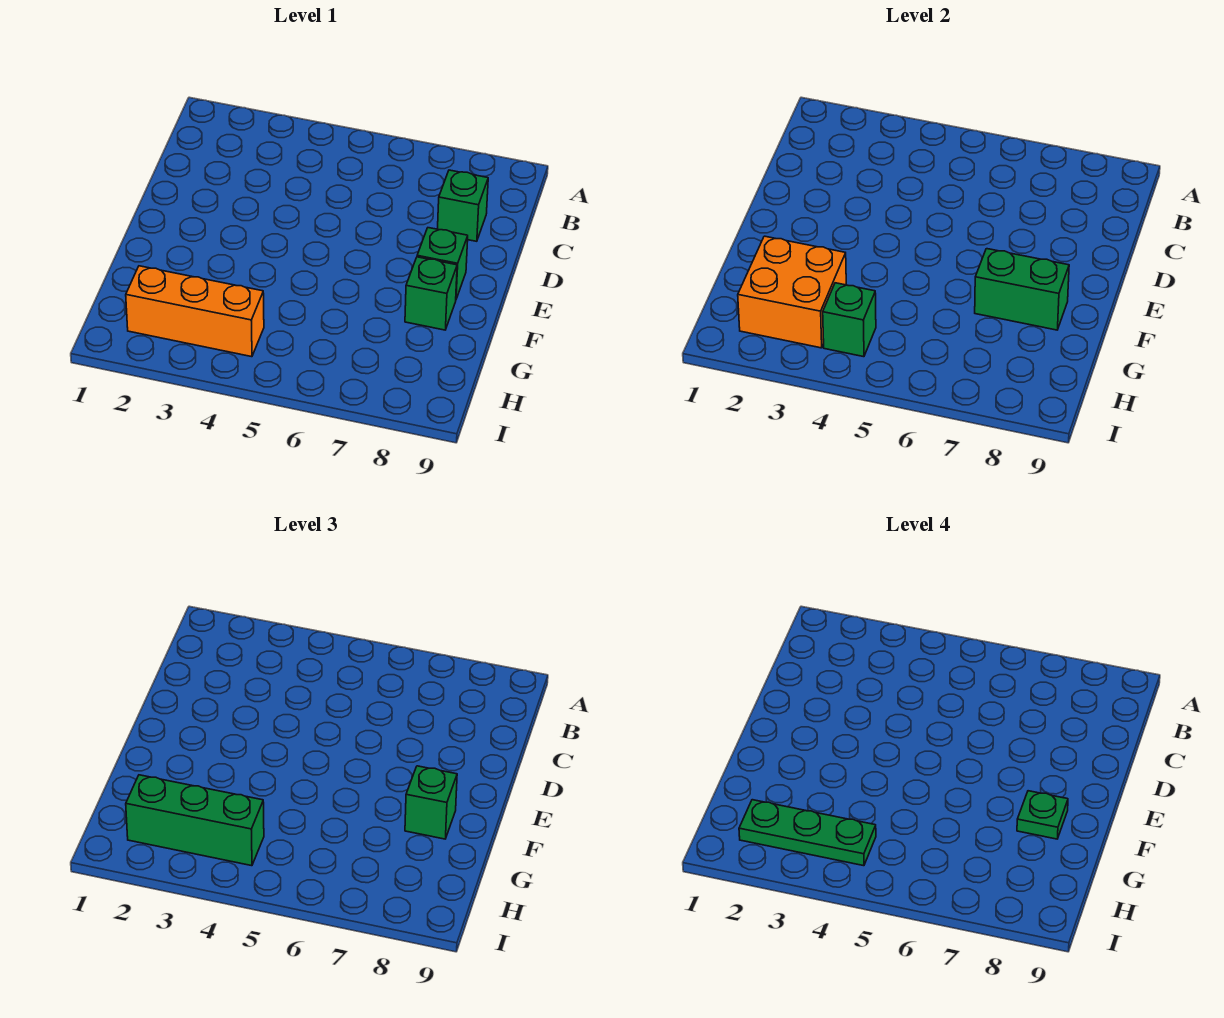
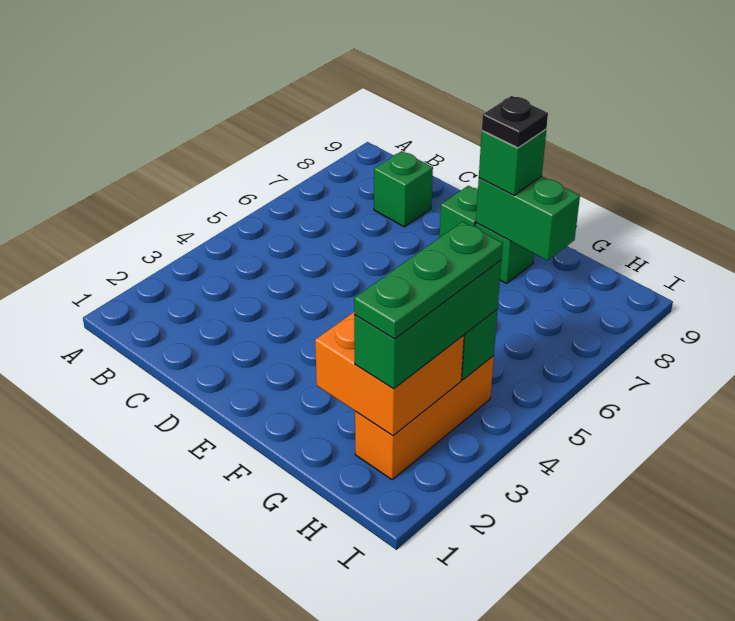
green 1x2 brick [975,249,1069,330] -> green 1x2 brick turned to [476,176,580,261]
green 1x1 plate [1017,791,1068,839] -> black 1x1 plate [482,96,548,148]

